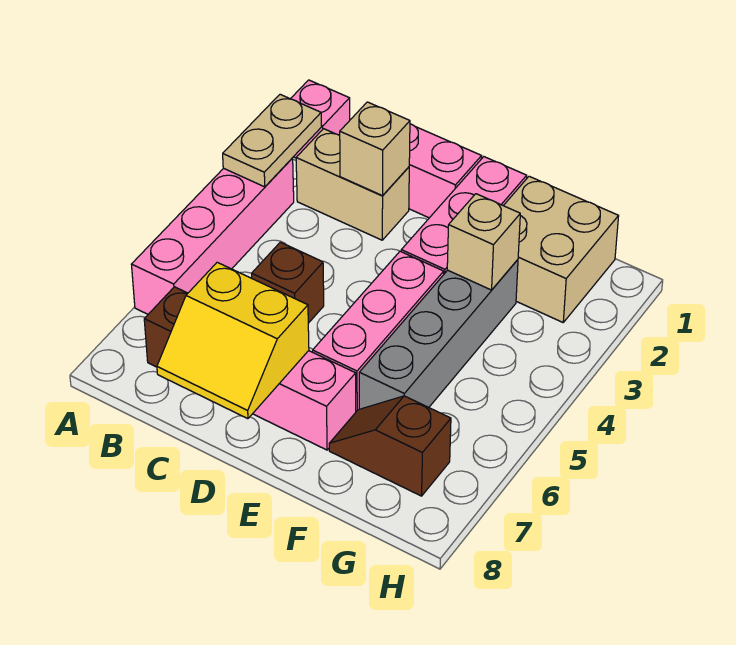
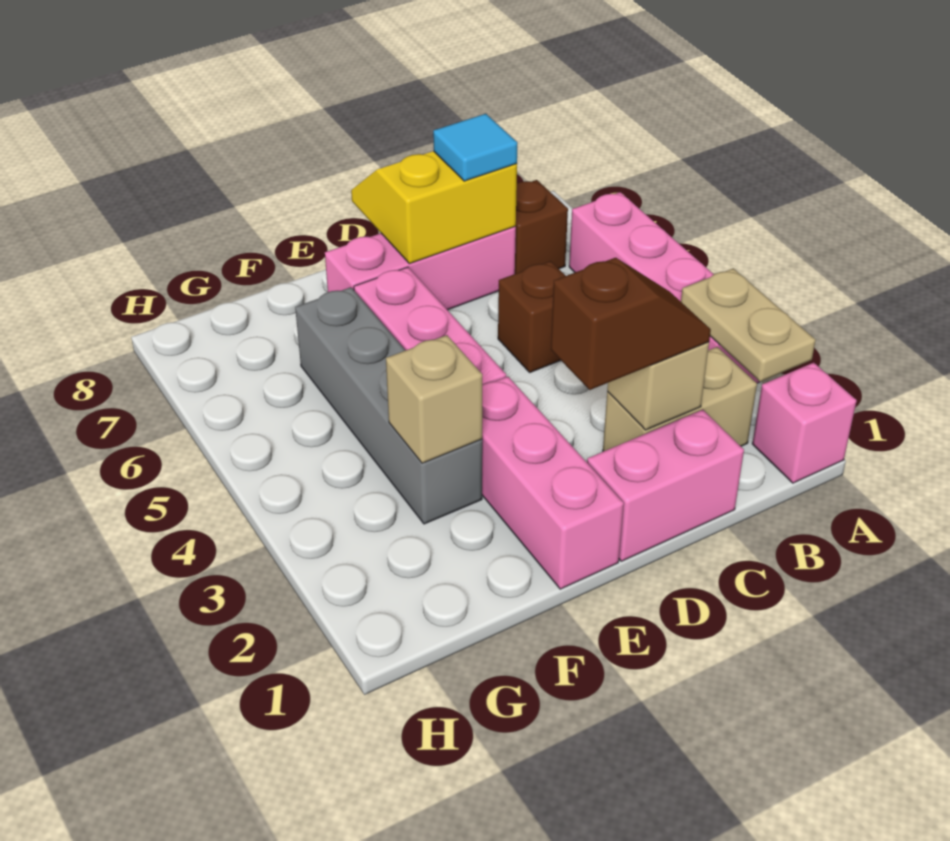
none -> cyan 1x1 tile [433,114,517,181]
tan 2x2 brick [504,176,619,322] -> none
brown 1x2 slope [329,396,451,496] -> brown 1x2 slope moved to [551,258,711,390]

